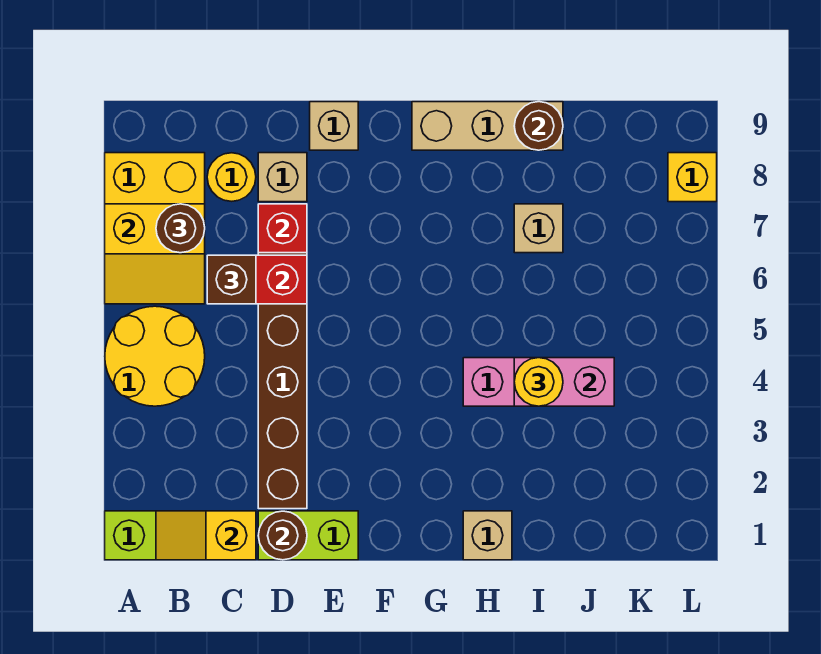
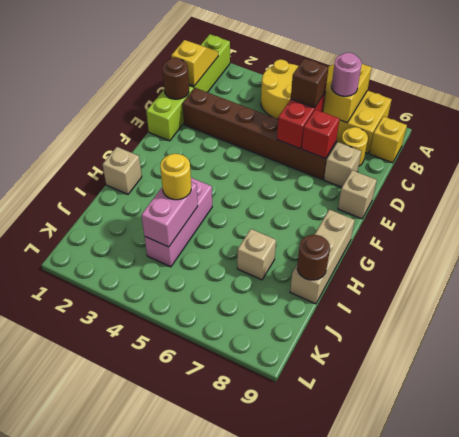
brown 1x1 round brick [156,204,205,253] -> pink 1x1 round brick [331,53,362,96]
yellow 1x1 brick [668,153,717,202] -> yellow 1x1 brick moved to [369,116,407,163]

